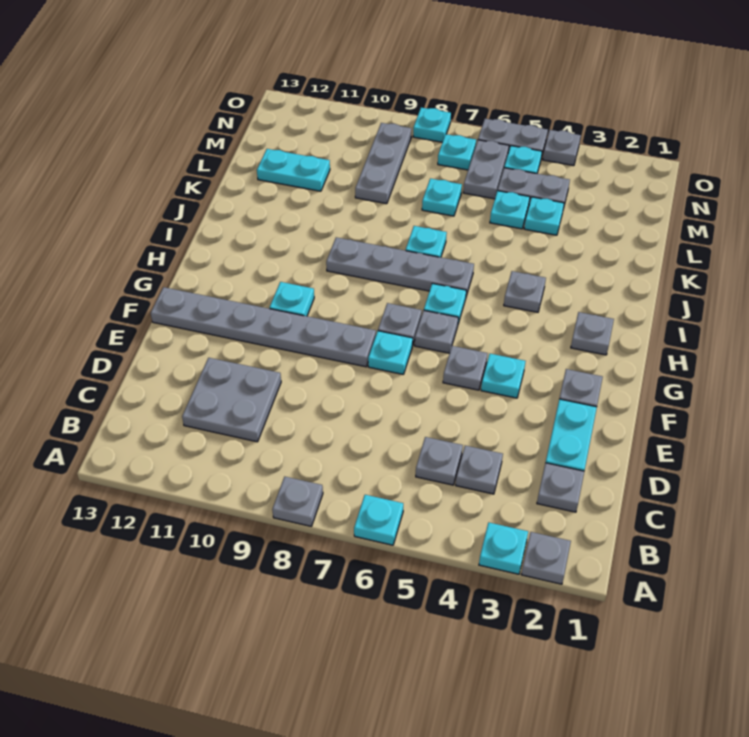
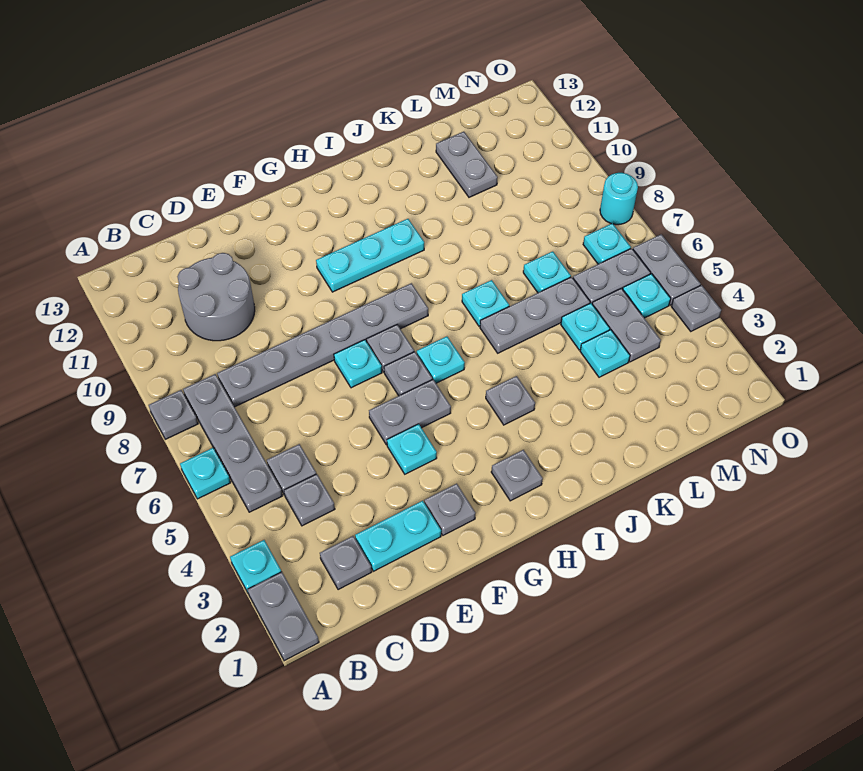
grey 1x1 plate [521,532,571,584] -> grey 1x2 plate [248,572,319,661]
grey 2x2 plate [182,358,281,442] -> grey 2x2 round brick [177,253,255,341]
grey 1x1 plate [443,346,488,390] -> grey 1x2 plate [369,379,451,445]
grey 1x6 plate [151,287,376,367] -> grey 1x6 plate turned to [217,283,428,407]
cyan 1x1 plate [270,282,314,316] -> cyan 1x3 plate [316,219,424,292]
grey 1x4 plate [326,237,474,296] -> grey 1x4 plate moved to [183,374,282,512]
grey 1x3 plate [355,123,412,204] -> grey 1x3 plate moved to [480,277,590,353]
cyan 1x2 plate [257,149,330,191] -> grey 1x2 plate [436,132,498,197]
cyan 1x1 plate [413,108,451,142] -> cyan 1x1 round brick [600,173,638,225]

